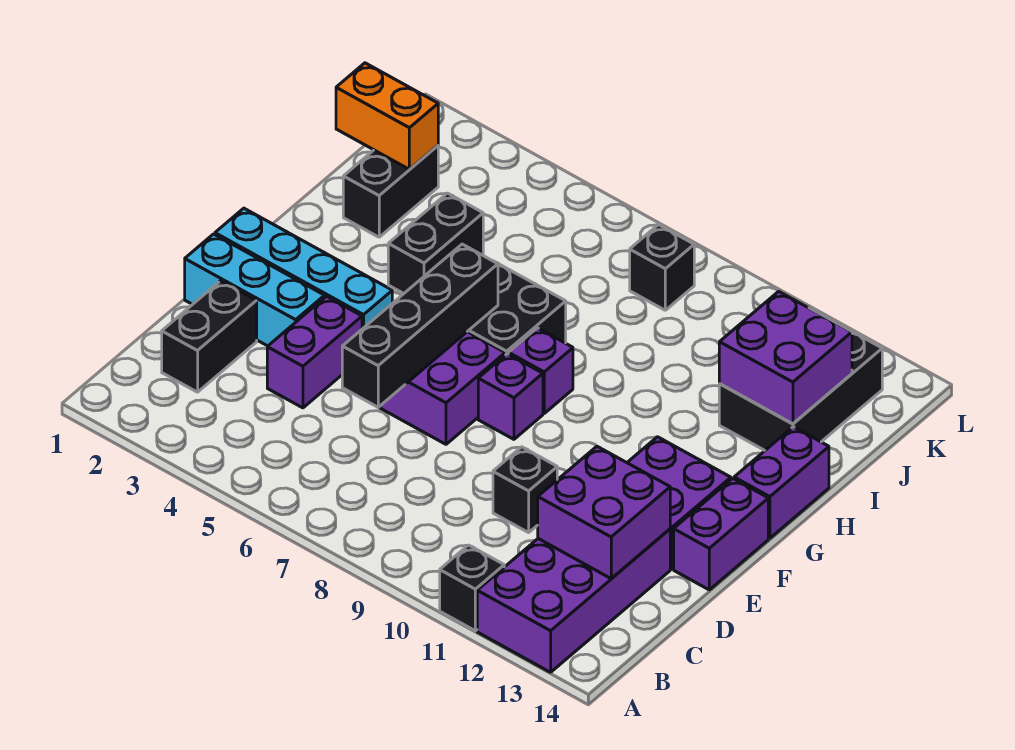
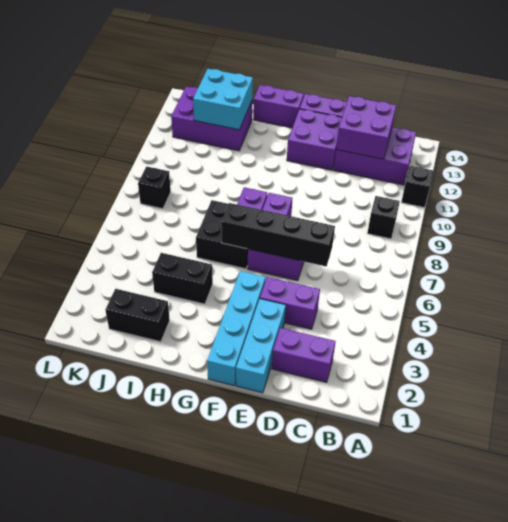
purple 2x4 brick [477,529,670,672] -> purple 2x3 brick [334,127,416,185]
black 1x2 brick [162,281,257,392] -> purple 1x2 brick [272,328,336,382]
black 1x1 brick [493,447,557,533] -> black 1x1 brick moved to [367,196,400,239]
black 2x3 brick [719,311,882,450] -> purple 2x3 brick [171,87,252,151]
purple 2x2 brick [719,291,852,424] -> cyan 2x2 brick [193,69,253,130]
orange 1x2 brick [336,63,438,169] -> none

